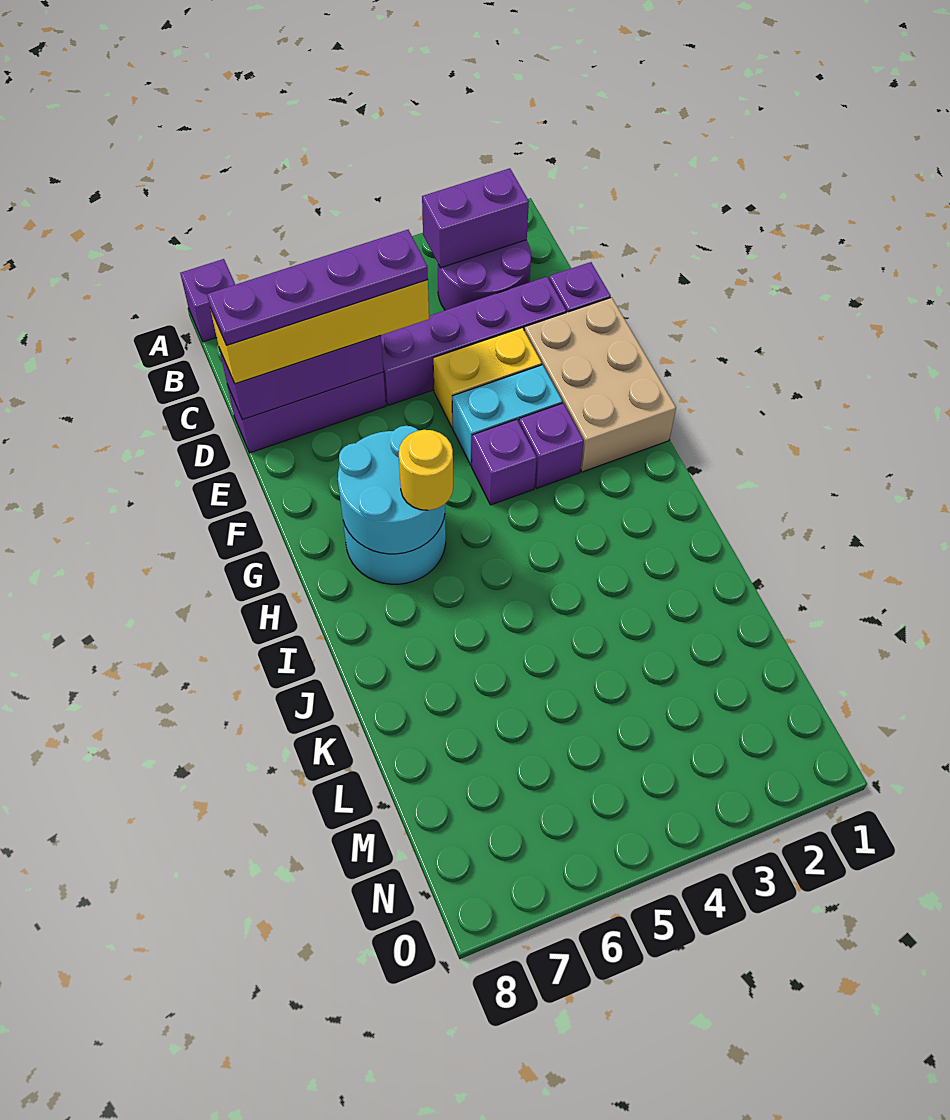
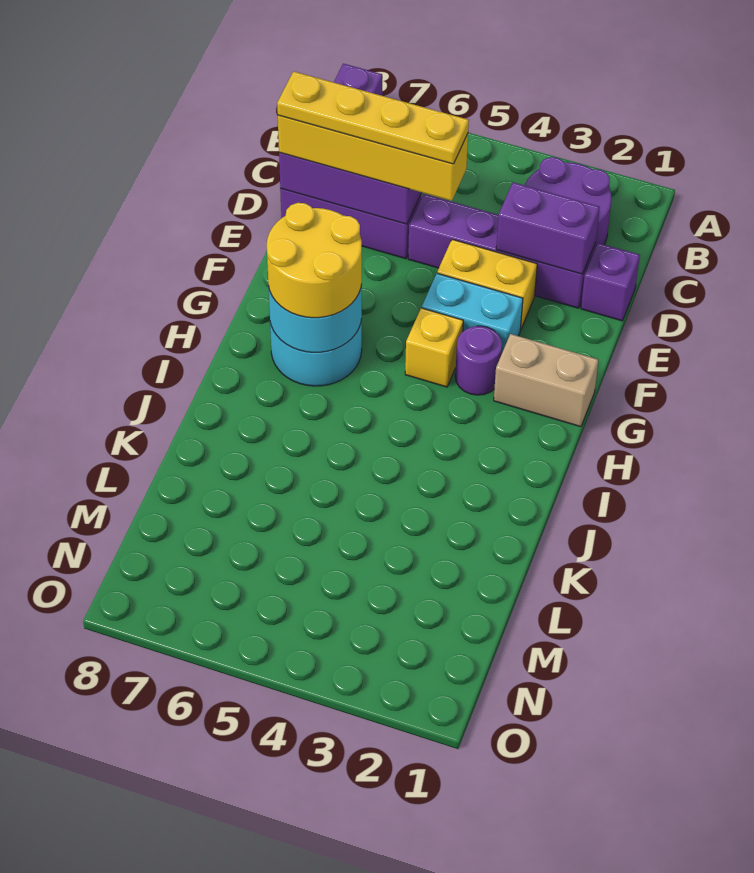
purple 1x2 brick [422,168,529,268] -> purple 1x2 brick moved to [496,183,600,274]
purple 1x4 plate [207,230,428,345] -> yellow 1x4 plate [277,71,469,164]
tan 2x3 brick [524,297,676,472] -> tan 1x2 brick [494,334,598,427]
purple 1x1 brick [519,403,584,488] -> purple 1x1 round brick [455,326,502,395]
purple 1x1 brick [472,419,537,505] -> yellow 1x1 brick [405,308,463,387]
yellow 1x1 round brick [399,430,453,510] -> yellow 2x2 round brick [267,203,362,318]

